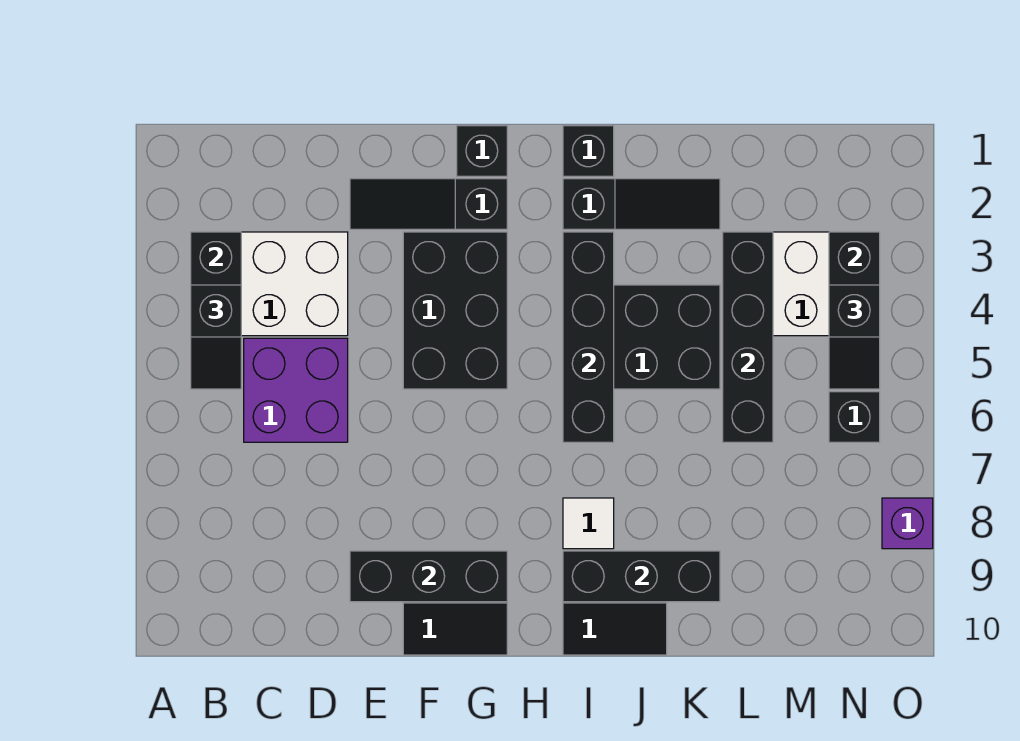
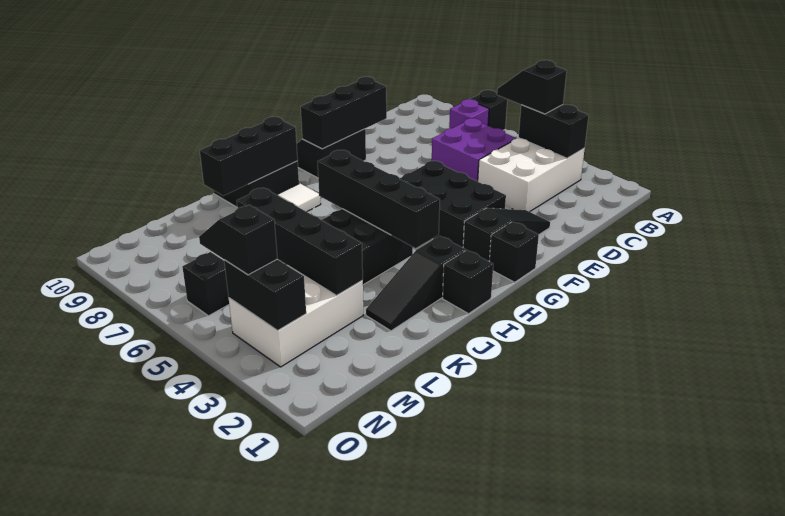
none -> black 1x1 brick [471,90,507,130]
purple 1x1 brick [882,498,933,549] -> purple 1x1 brick moved to [449,99,489,129]

